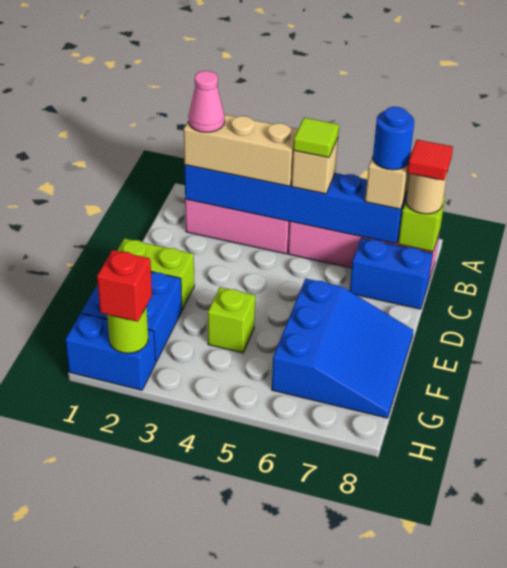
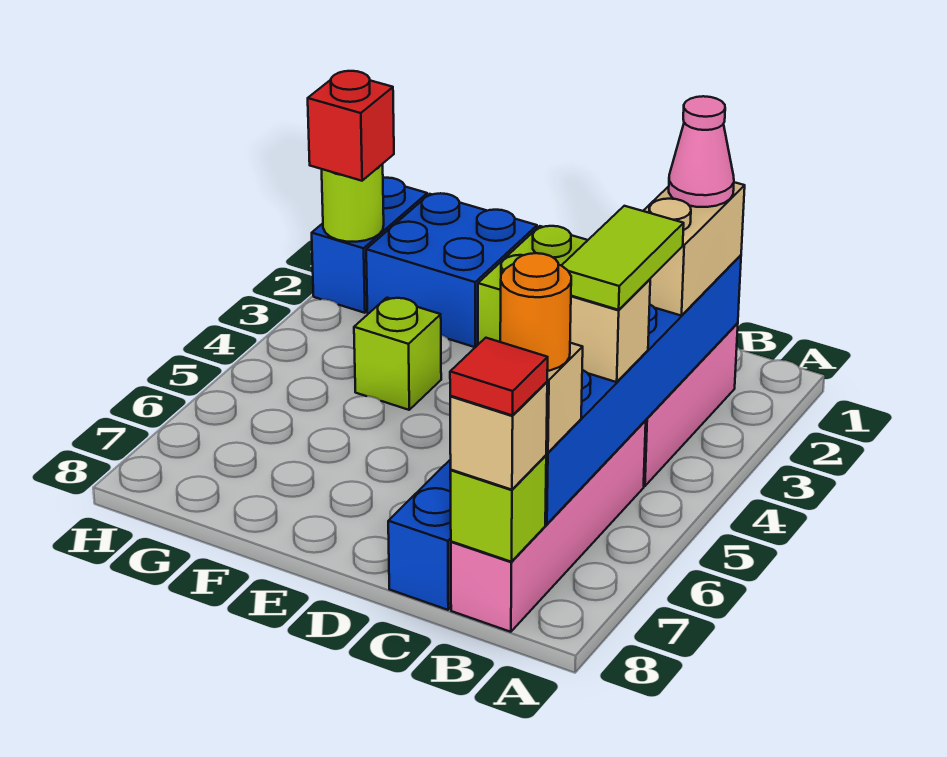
tan 1x3 brick [184,114,298,186] -> tan 1x2 brick [643,182,745,316]
lime 1x1 tile [293,118,339,158] -> lime 1x2 tile [561,206,684,310]
blue 1x1 round brick [373,107,414,170] -> orange 1x1 round brick [500,253,571,371]
tan 1x1 round brick [406,174,447,214] -> tan 1x1 brick [450,382,547,490]
blue 3x3 slope [272,278,413,418] -> none

